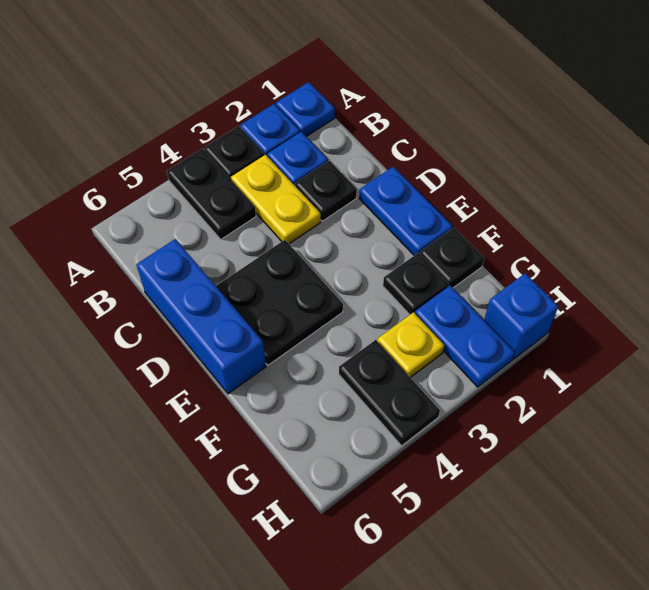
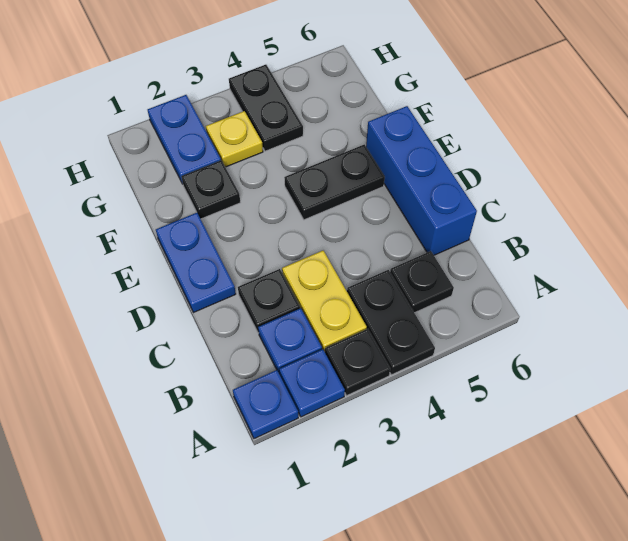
black 2x2 plate [216,240,343,365] -> black 1x2 plate [284,145,385,220]
black 1x1 plate [420,228,484,288] -> black 1x1 plate moved to [390,251,454,313]
blue 1x1 brick [484,273,558,359] -> none

